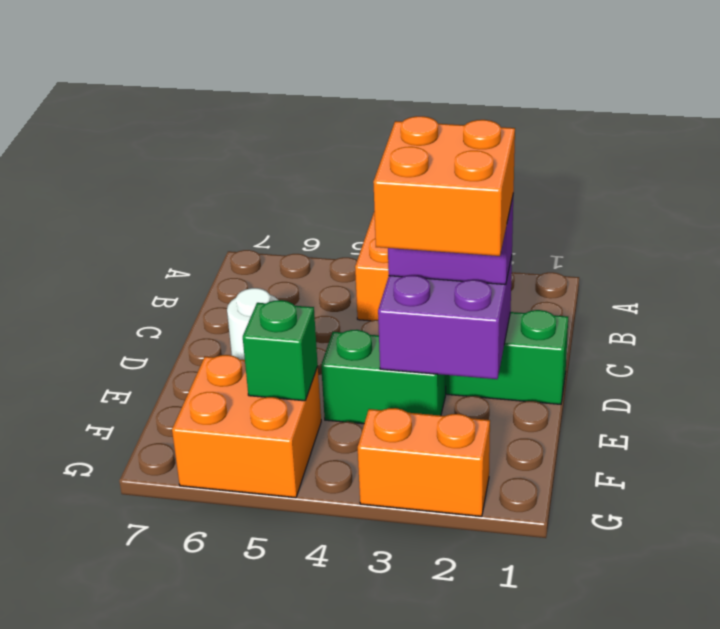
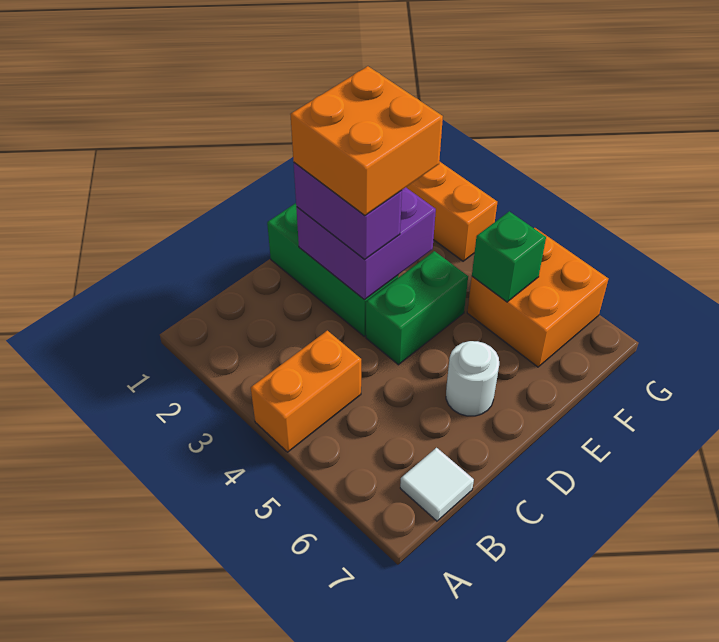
none -> white 1x1 tile [400,448,474,521]
green 1x2 brick [321,330,446,424] -> green 1x2 brick turned to [366,251,468,365]

